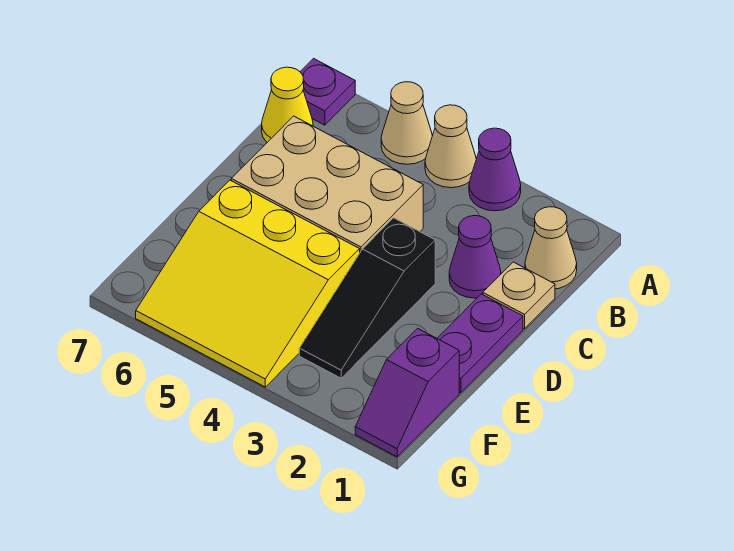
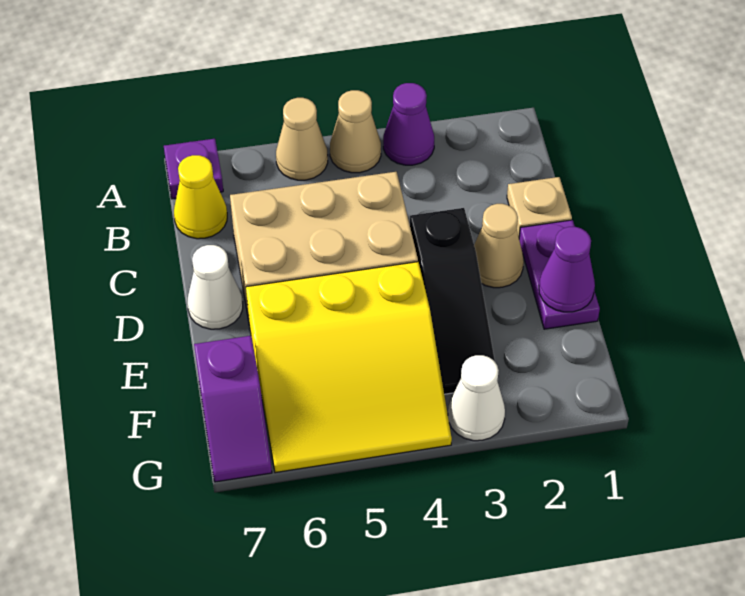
tan 1x1 cone [525,207,577,289] -> tan 1x1 cone moved to [474,204,524,288]
purple 1x1 cone [449,216,501,298] -> purple 1x1 cone moved to [539,227,595,312]
none -> white 1x1 cone [188,245,243,329]
purple 1x2 slope [355,328,459,457] -> purple 1x2 slope moved to [194,336,272,482]
none -> white 1x1 cone [448,355,505,441]

